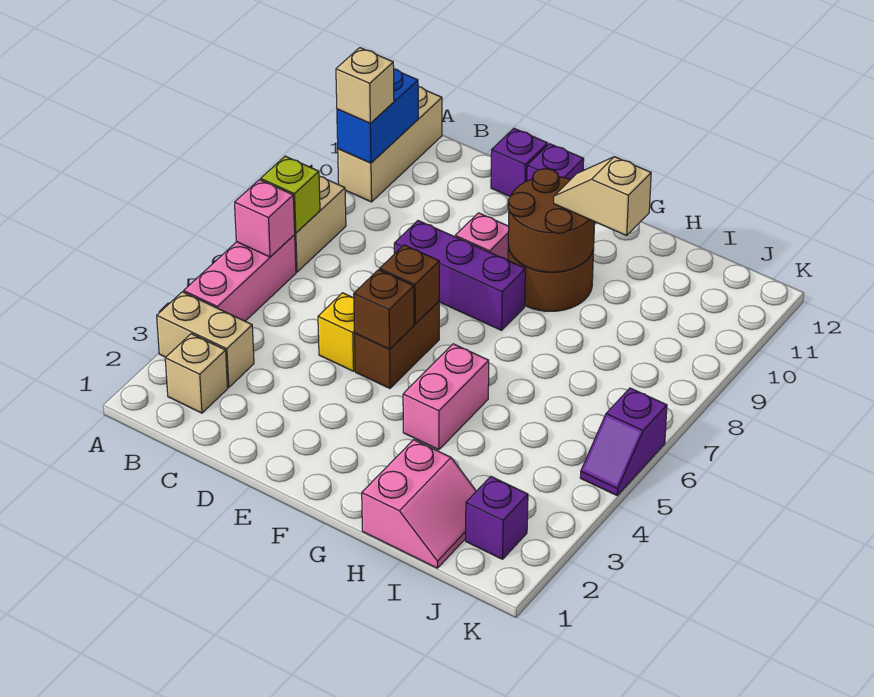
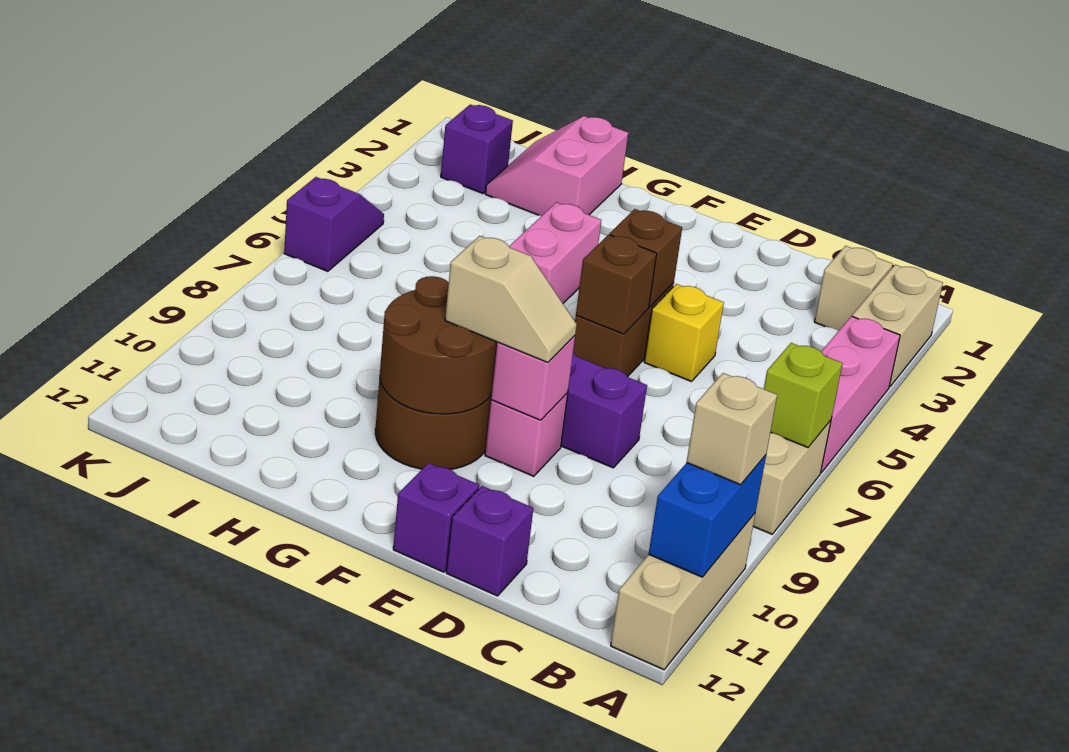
tan 1x2 brick [157,292,254,388] -> tan 1x2 brick turned to [852,265,943,387]
pink 1x1 brick [235,180,295,257] -> pink 1x1 brick moved to [491,336,575,420]
tan 1x2 slope [554,157,651,235] -> tan 1x2 slope moved to [445,236,577,363]

